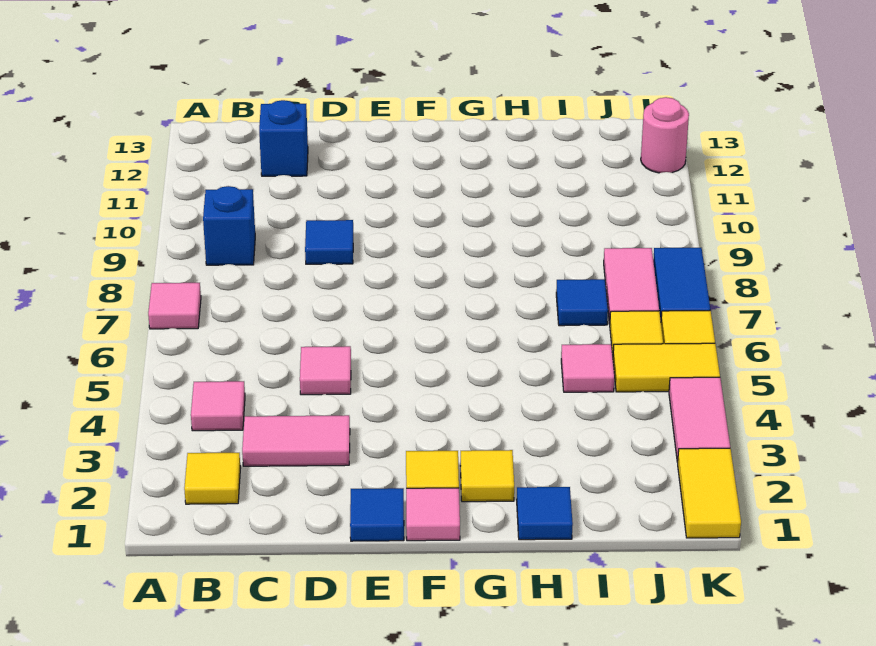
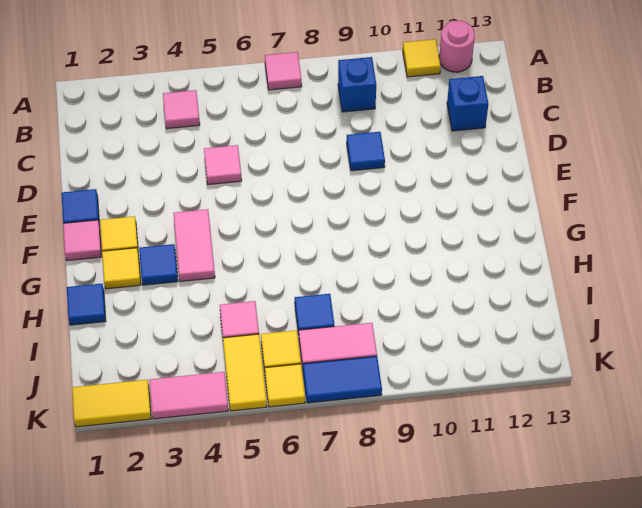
yellow 1x1 tile [184,453,240,504] -> yellow 1x1 tile moved to [403,39,441,77]
pink 1x2 tile [242,415,350,466] -> pink 1x2 tile moved to [174,209,215,281]
none -> blue 1x1 tile [139,244,178,285]
pink 1x1 round brick [641,97,689,173] -> pink 1x1 round brick moved to [439,21,475,72]

